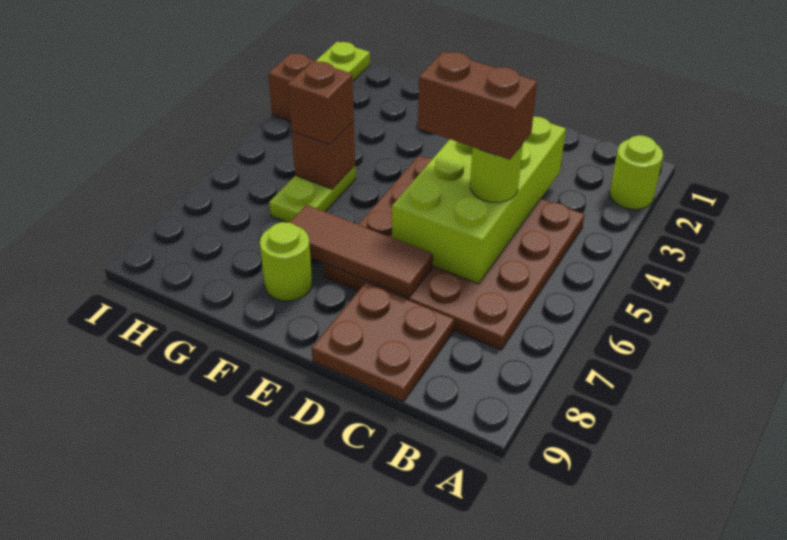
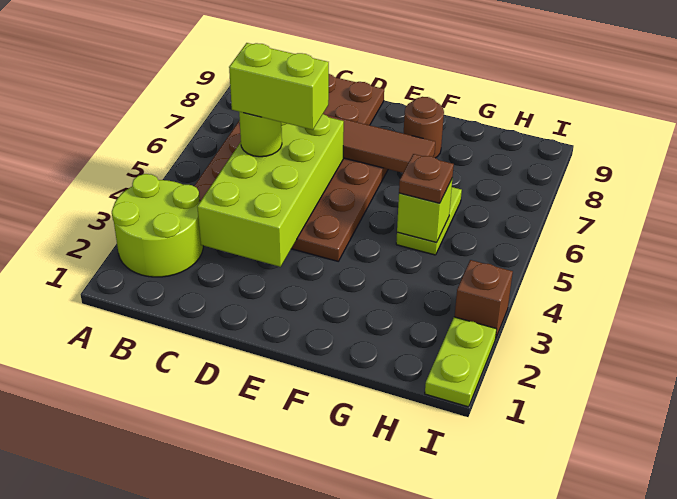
lime 1x1 round brick [610,135,663,209] -> lime 2x2 round brick [112,174,203,277]
brown 1x2 brick [418,51,537,160] -> lime 1x2 brick [229,43,329,130]
lime 1x1 round brick [260,222,312,301] -> brown 1x1 round brick [404,97,444,158]
brown 1x1 brick [292,121,355,189] -> lime 1x1 brick [397,179,452,243]
brown 1x1 brick [288,61,354,145] -> brown 1x1 plate [399,154,454,203]

